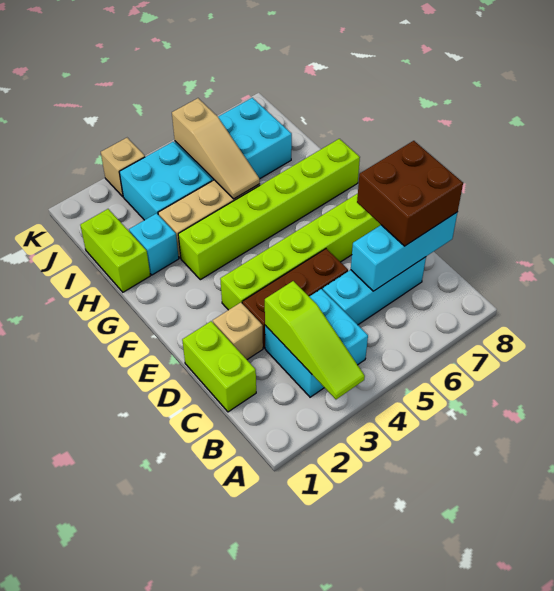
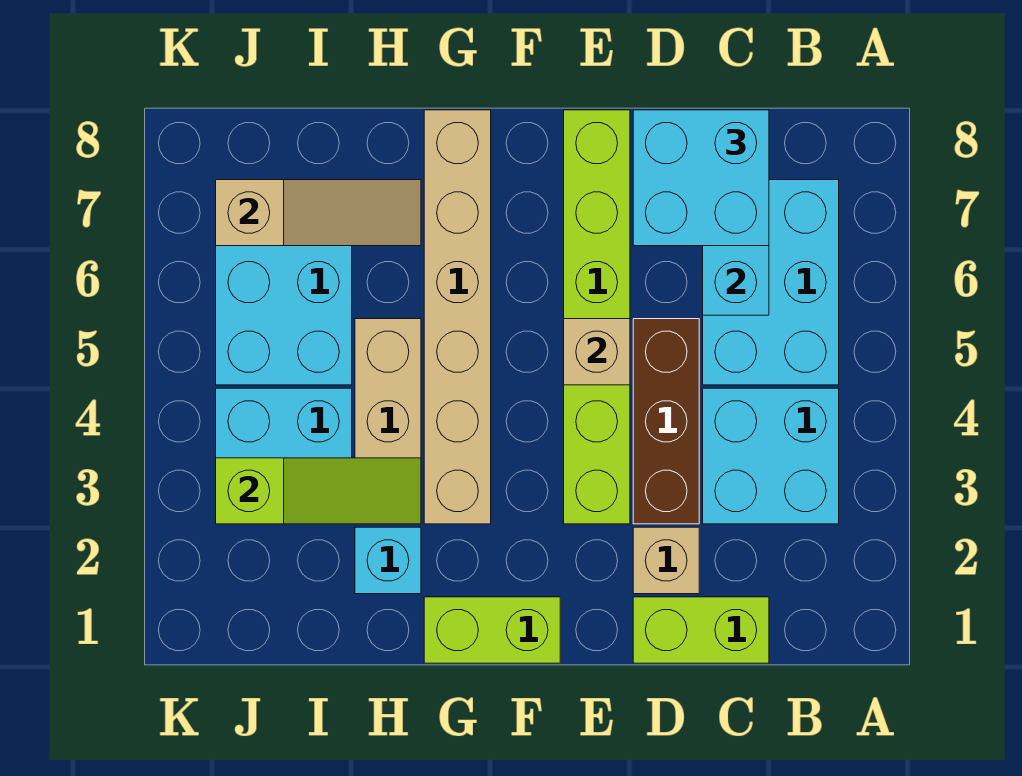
lime 1x3 slope [265,281,365,399] -> lime 1x3 slope moved to [216,458,421,524]
cyan 1x3 brick [323,257,426,325] -> cyan 2x3 brick [703,180,839,385]
brown 2x2 brick [357,141,463,246] -> cyan 2x2 brick [633,110,769,246]
lime 1x6 brick [178,139,360,280] -> tan 1x6 brick [424,110,491,524]
lime 1x2 brick [80,209,150,292] -> lime 1x2 brick moved to [424,597,560,663]
tan 1x3 slope [172,98,260,199] -> tan 1x3 slope moved to [216,180,421,246]
tan 1x1 brick [101,138,145,196] -> tan 1x1 brick moved to [564,319,630,385]

